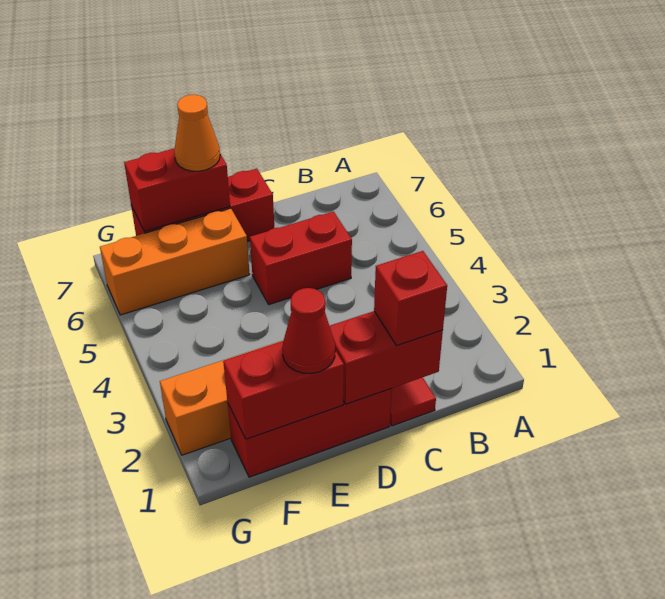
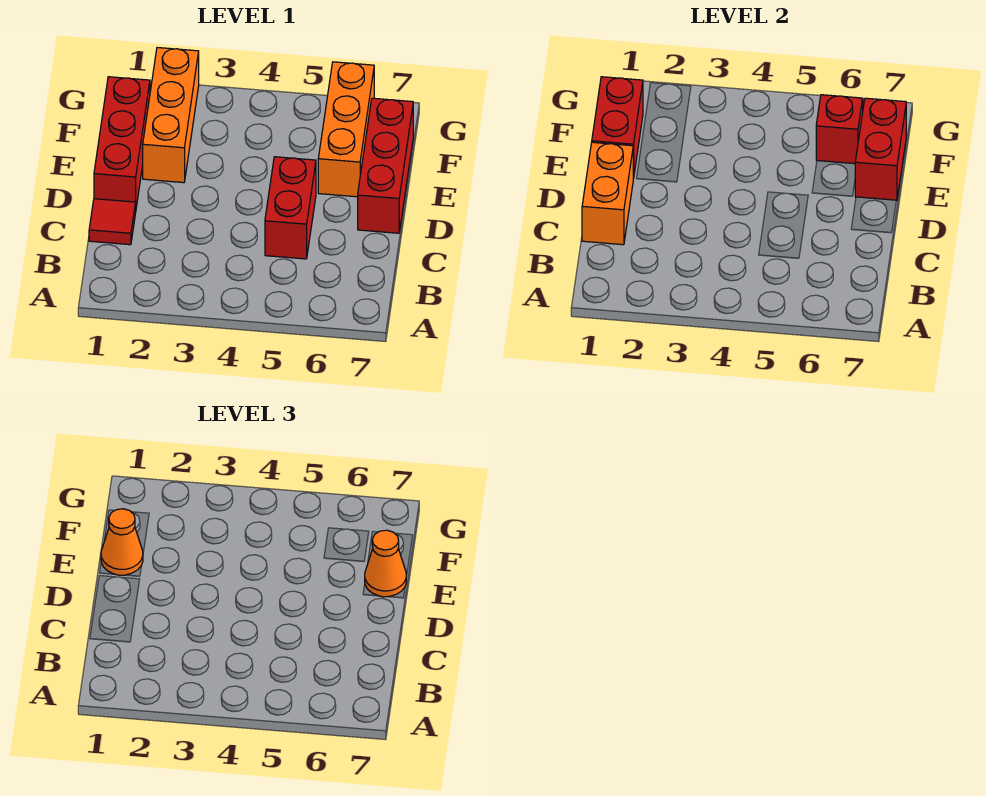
red 1x2 brick [330,311,443,404] -> orange 1x2 brick [582,142,633,245]
red 1x1 brick [374,251,447,346] -> red 1x1 brick moved to [816,95,863,164]
red 1x1 cone [282,288,335,374] -> orange 1x1 cone [101,509,143,575]

